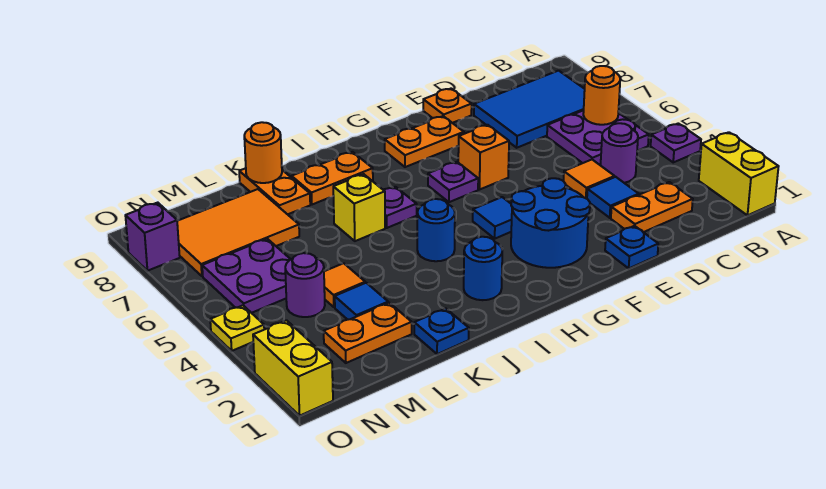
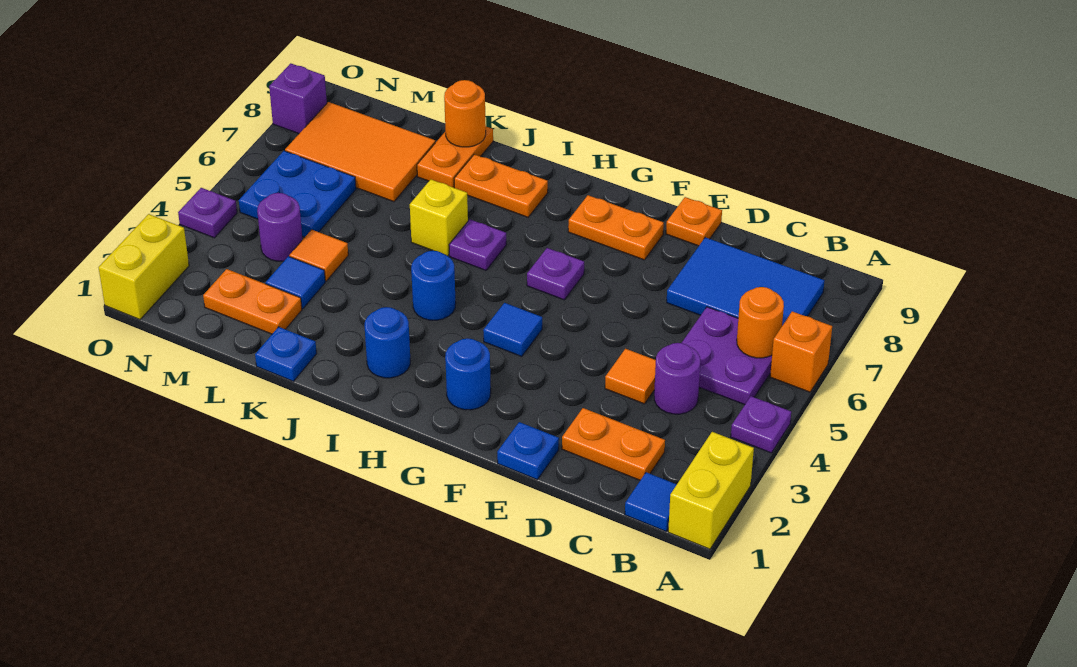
blue 1x1 tile [587,177,639,218] -> blue 1x1 tile moved to [625,472,677,531]
blue 2x2 round brick [511,178,590,268] -> blue 1x1 round brick [445,338,491,410]
orange 1x1 brick [458,125,509,189] -> orange 1x1 brick moved to [770,311,832,392]
purple 2x2 plate [202,239,291,313] -> blue 2x2 plate [239,151,356,237]
yellow 1x1 plate [210,305,264,351] -> purple 1x1 plate [178,188,237,238]

